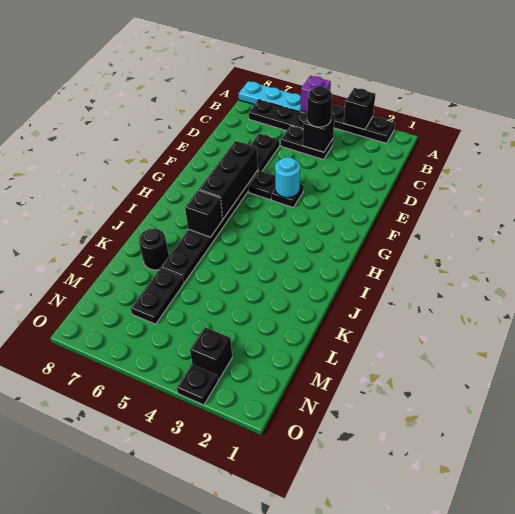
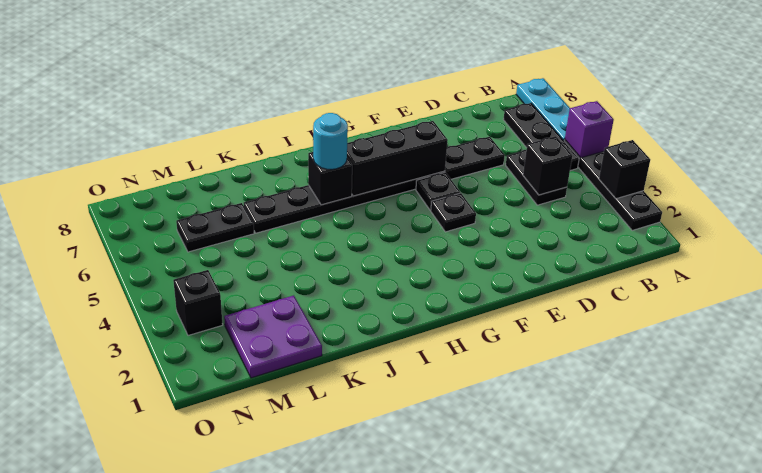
black 1x1 round brick [307,86,332,127] -> none
cyan 1x1 round brick [275,157,300,198] -> cyan 1x1 round brick moved to [313,113,348,169]
black 1x1 round brick [139,229,169,270] -> none
none -> purple 2x2 plate [224,295,322,378]
black 1x1 plate [177,364,218,405] -> none

